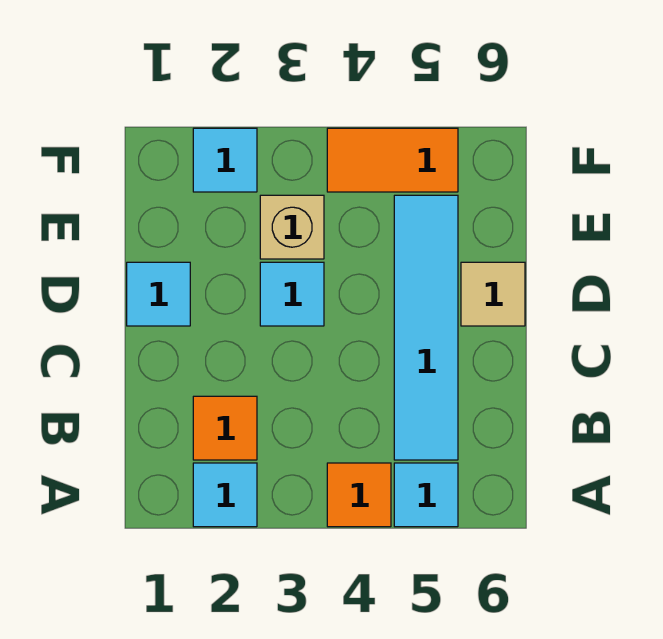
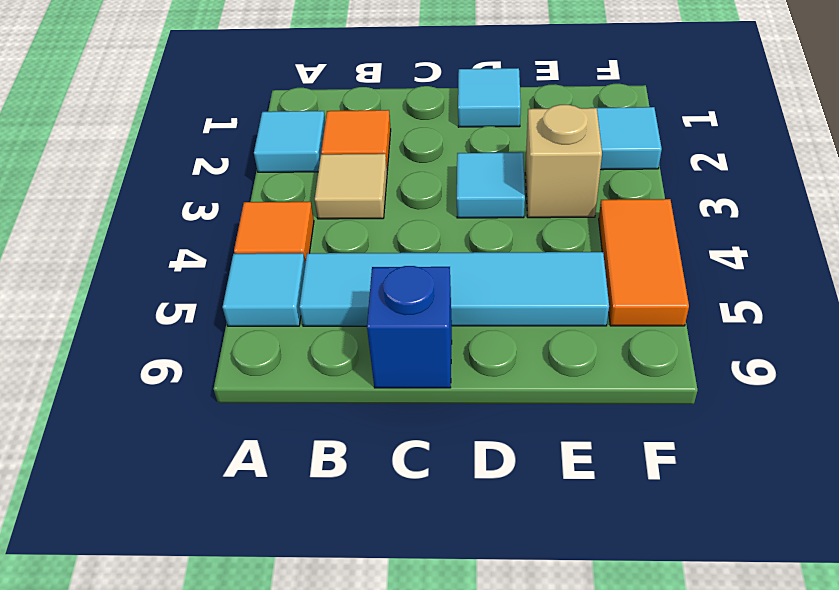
none -> blue 1x1 brick [367,266,452,388]
tan 1x1 tile [461,262,525,326] -> tan 1x1 tile moved to [315,154,387,219]

